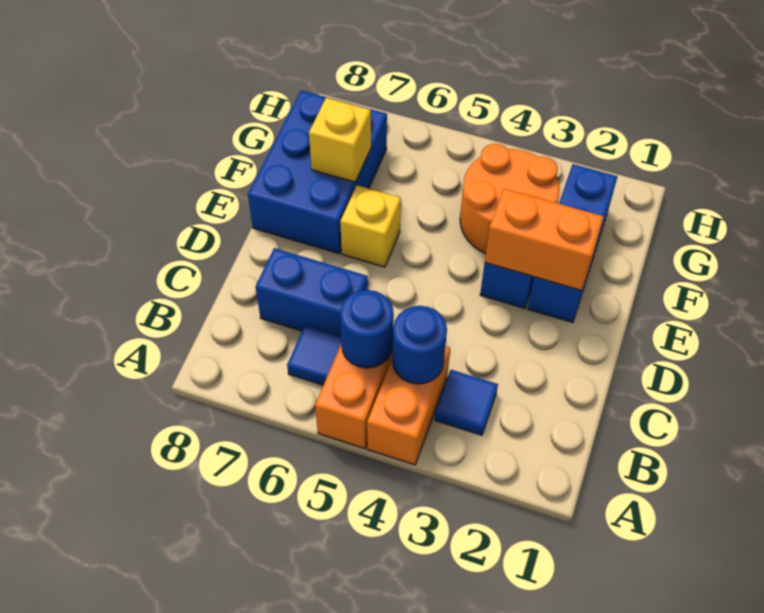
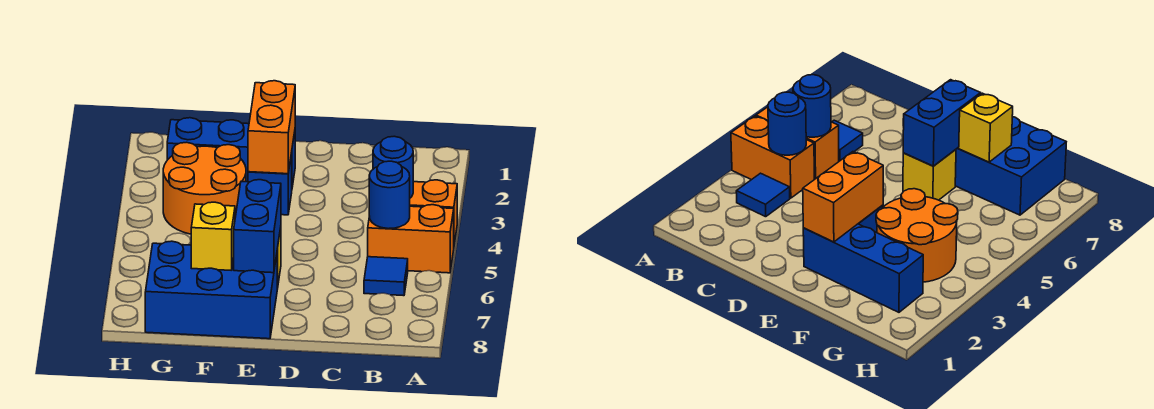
blue 1x2 brick [256,248,368,336] -> blue 1x2 brick moved to [234,180,281,273]

